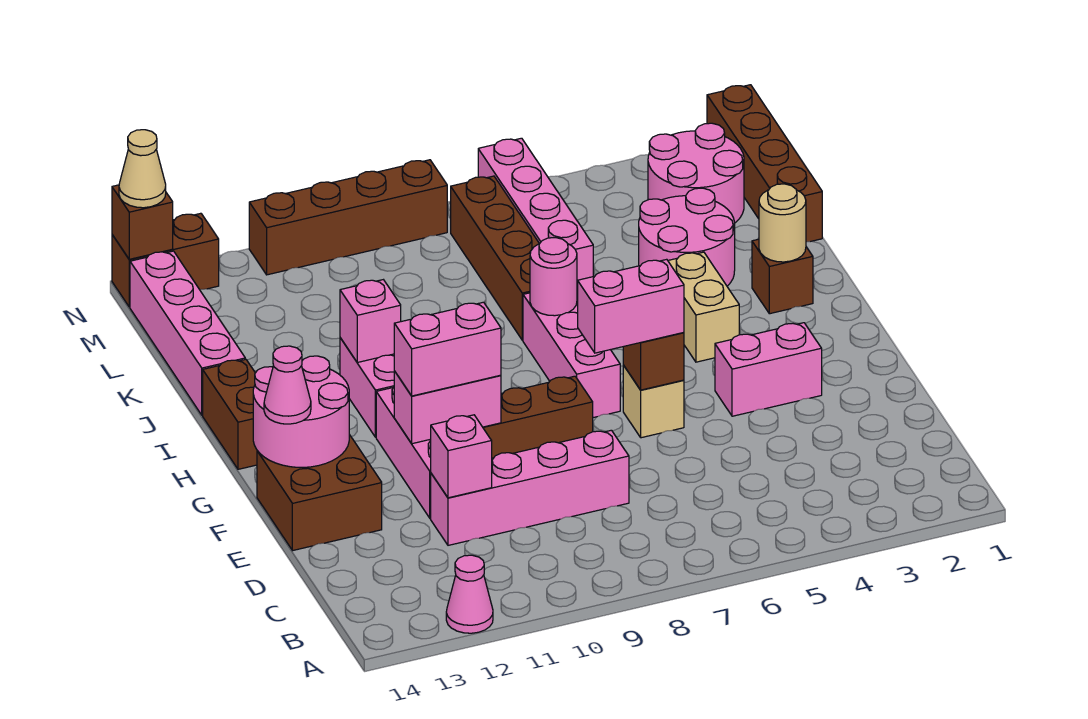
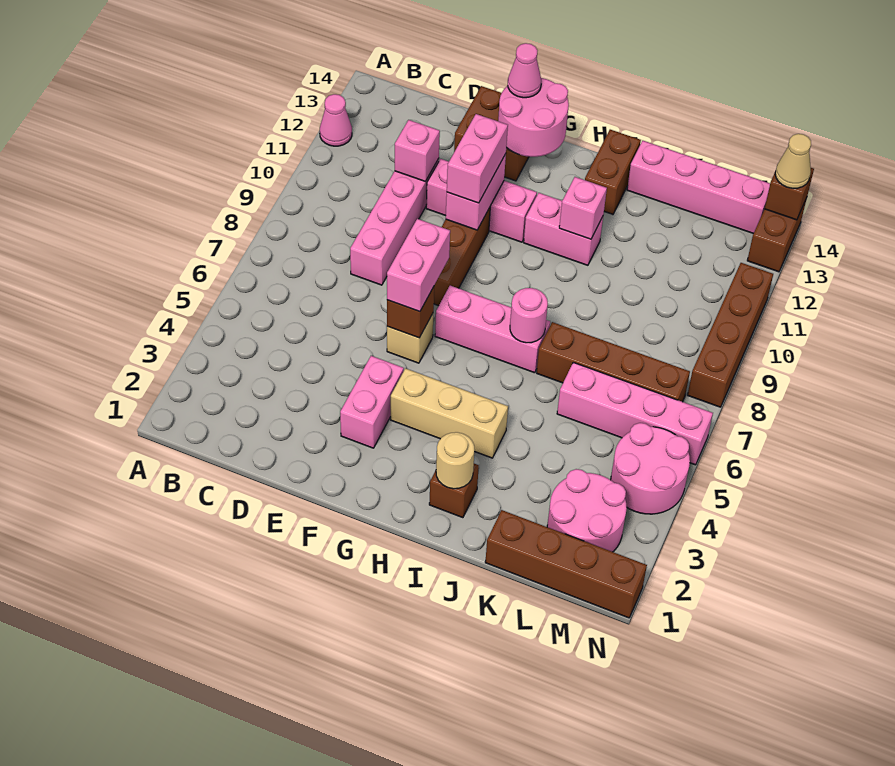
tan 1x2 brick [668,252,739,362] -> tan 1x3 brick [391,368,508,458]
brown 1x2 brick [203,359,257,469] -> brown 1x2 brick turned to [585,130,641,214]
pink 2x2 round brick [639,188,735,286] -> pink 2x2 round brick moved to [611,423,690,514]

